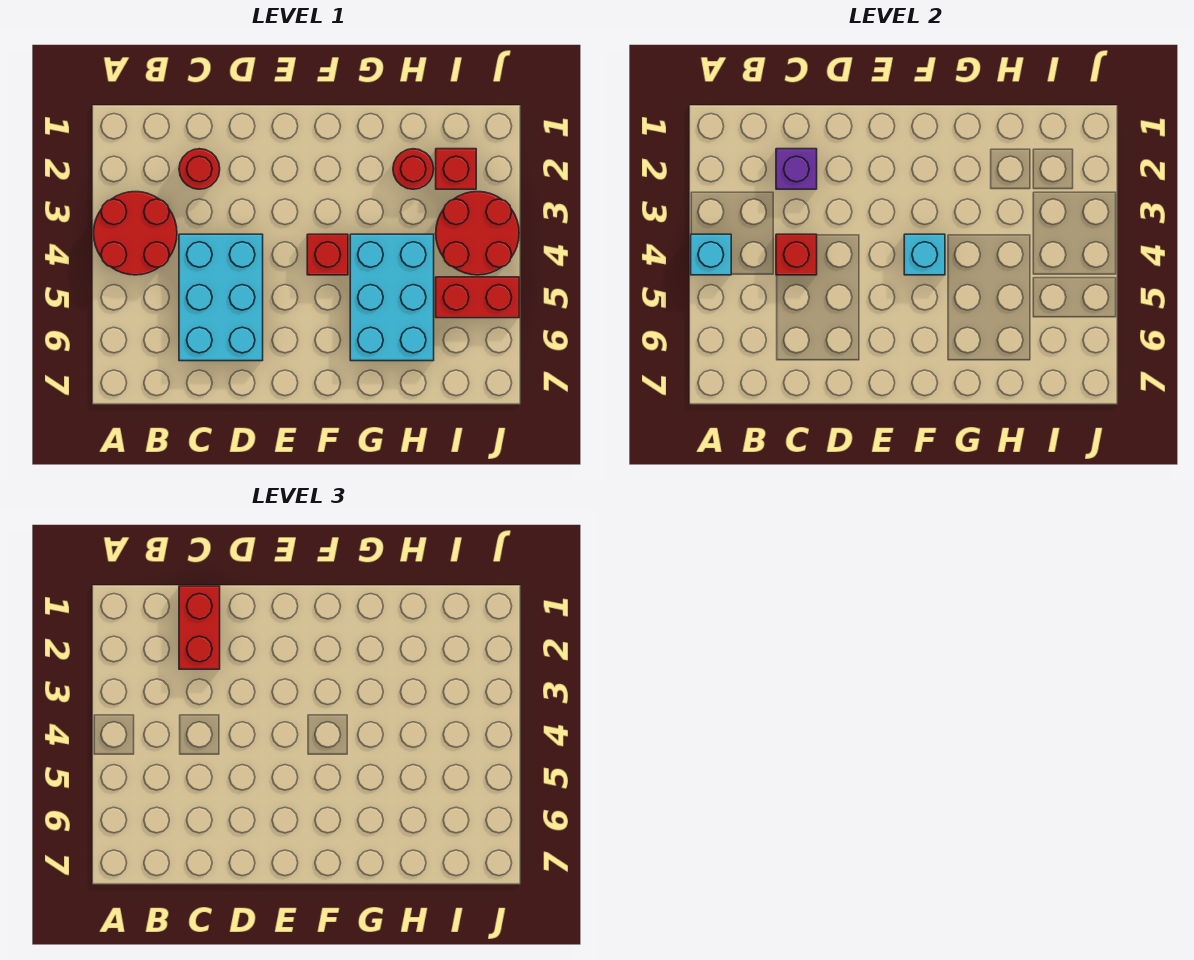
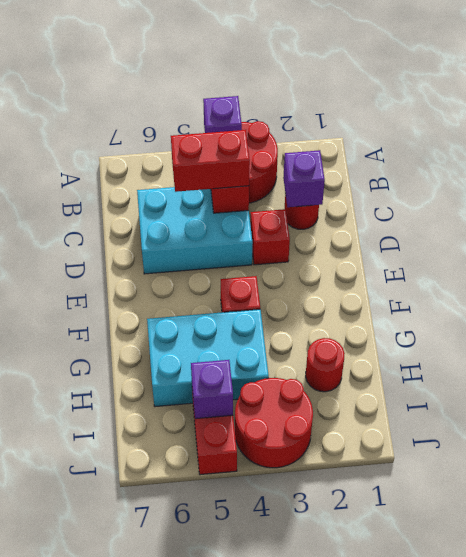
cyan 1x1 brick [691,234,731,275] -> purple 1x1 brick [203,96,242,133]
red 1x2 brick [179,586,220,669] -> red 1x2 brick moved to [171,130,250,192]
cyan 1x1 brick [904,234,945,275] -> none
red 1x1 brick [436,149,476,189] -> red 1x1 brick moved to [250,209,290,265]
none -> purple 1x1 brick [191,360,233,419]

